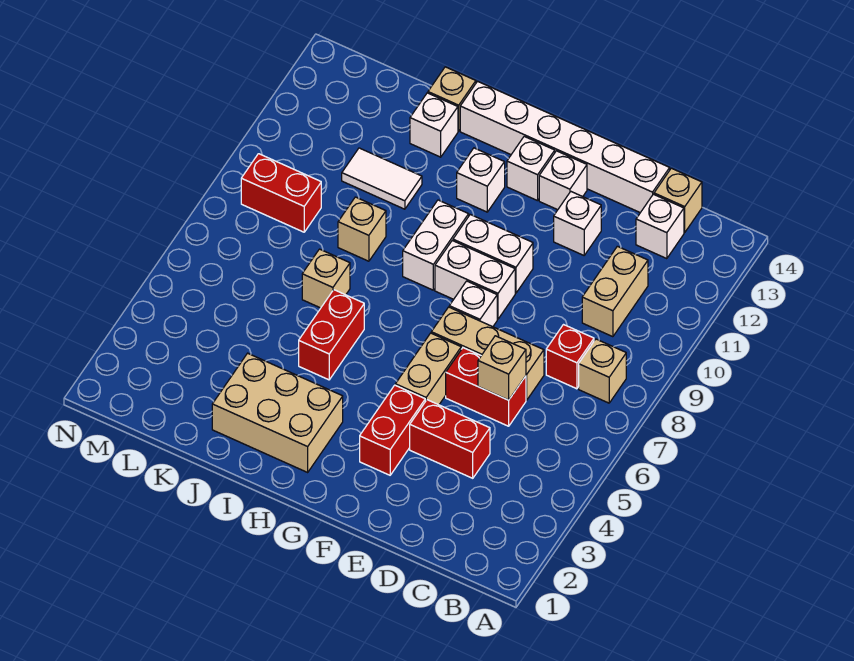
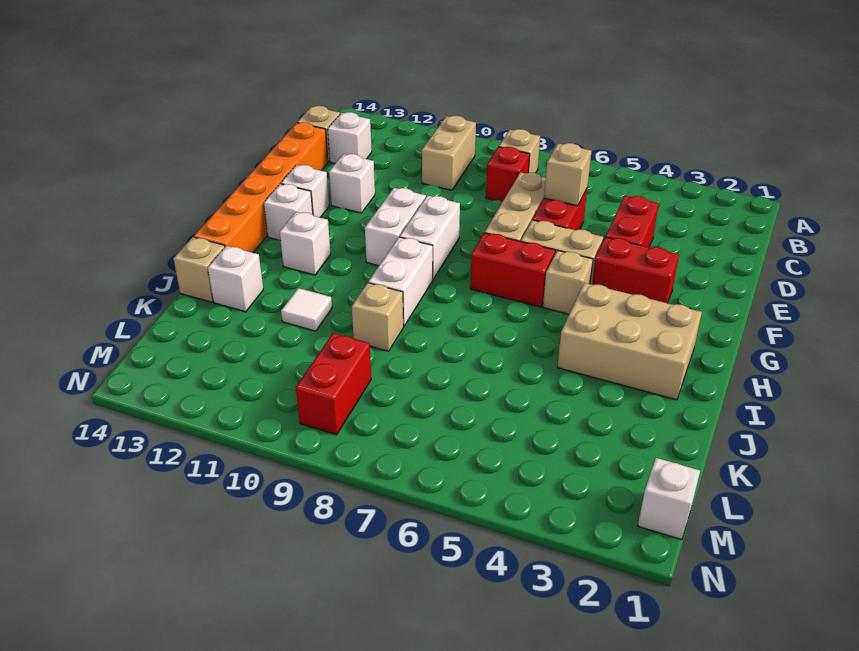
tan 1x2 brick [582,246,648,337] -> tan 1x2 brick turned to [422,116,476,190]
white 1x6 brick [460,81,670,213] -> orange 1x6 brick [194,122,328,253]
white 1x1 brick [449,281,497,327] -> white 1x1 brick moved to [638,458,700,540]
tan 2x3 brick [212,353,343,472] -> tan 2x3 brick turned to [557,283,702,400]
white 1x2 brick [403,200,469,290] -> white 1x2 brick turned to [368,237,433,326]
red 1x2 brick [299,290,364,380] -> red 1x2 brick moved to [470,233,555,307]
tan 1x1 brick [302,249,350,308] -> tan 1x1 brick moved to [543,250,593,314]
white 1x2 tile [342,148,422,209] -> white 1x1 tile [281,288,332,331]

